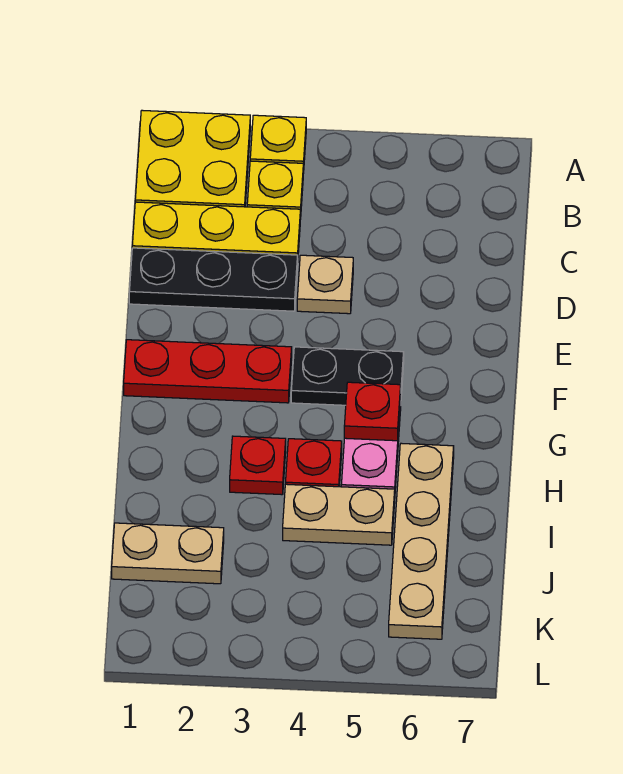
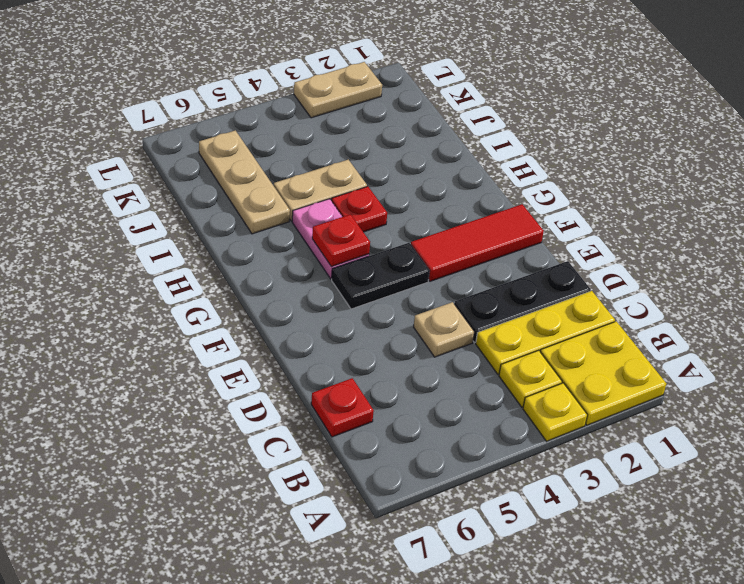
red 1x3 plate [124,340,292,403] -> red 1x3 tile [411,204,544,281]
red 1x1 plate [230,436,286,495] -> red 1x1 plate moved to [311,378,374,437]
tan 1x4 plate [389,443,454,639] -> tan 1x3 plate [199,130,290,234]
tan 1x2 plate [112,523,224,584] -> tan 1x2 plate moved to [294,62,382,118]

